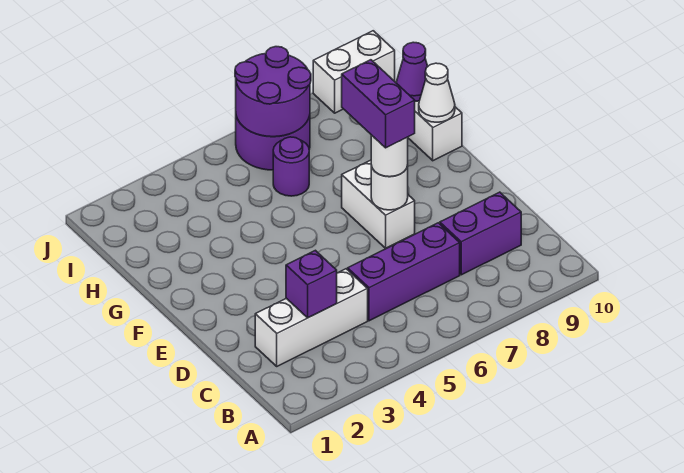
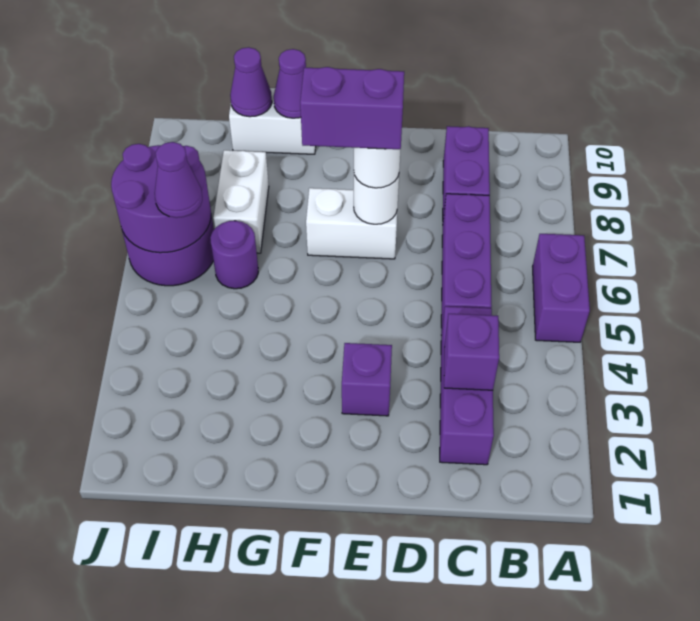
none -> purple 1x2 brick [533,234,590,342]
white 1x3 brick [255,269,368,366] -> purple 1x3 brick [440,306,494,465]
none -> purple 1x1 brick [342,343,392,416]
white 1x1 cone [419,63,455,122] -> purple 1x1 cone [274,49,306,118]
none -> purple 1x1 cone [155,142,202,218]
white 1x2 brick [313,31,395,113] -> white 1x2 brick moved to [213,150,269,253]

